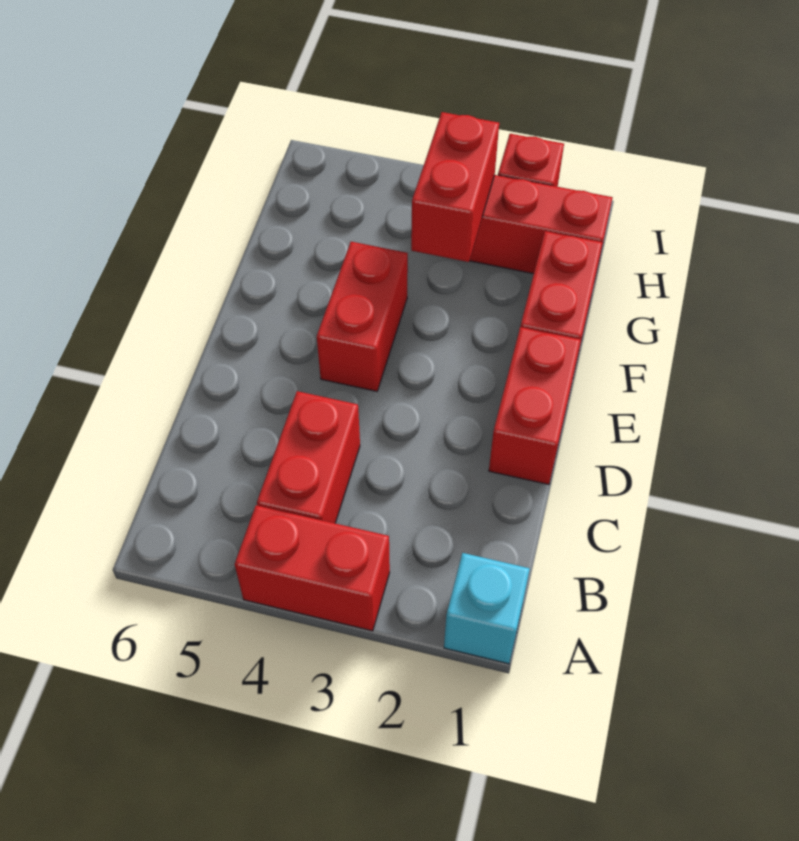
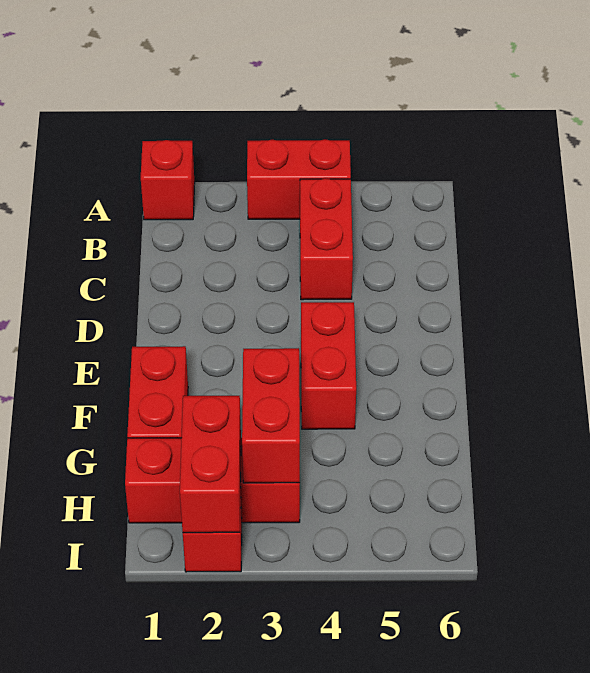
cyan 1x1 brick [444,553,530,664] -> red 1x1 brick [141,140,195,220]
red 1x2 brick [489,327,581,485] -> red 1x2 brick moved to [180,396,241,533]

